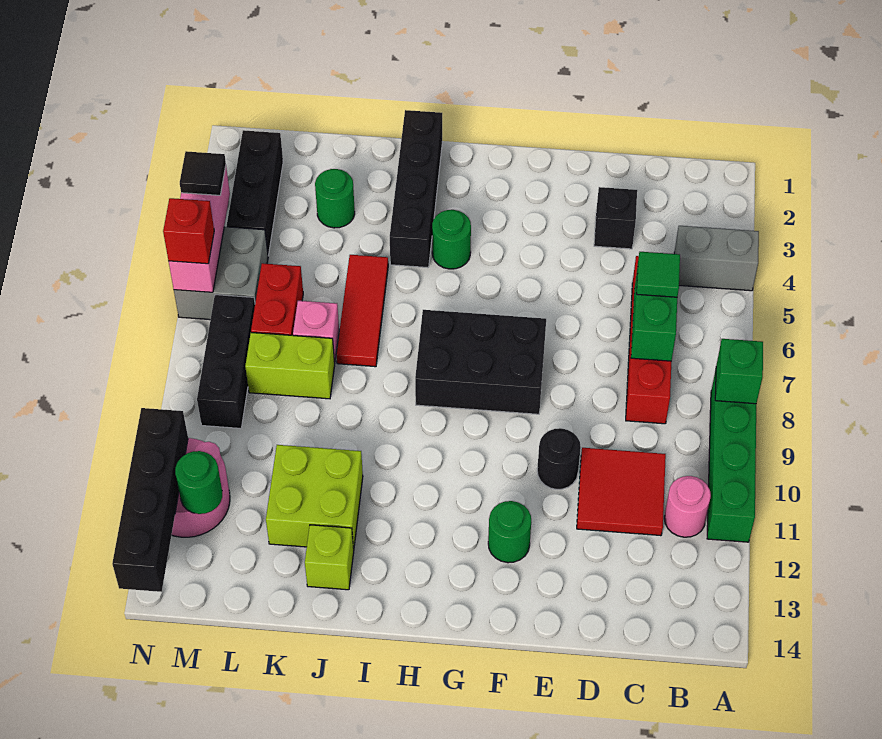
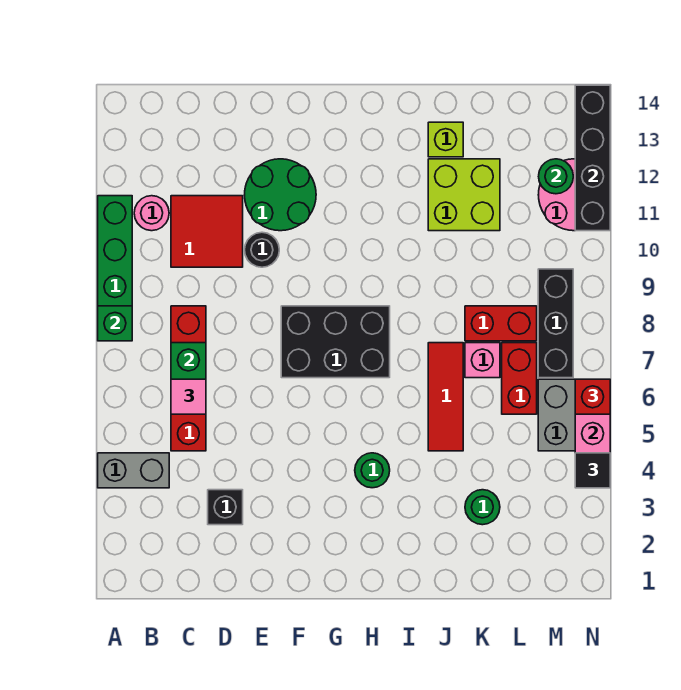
green 1x1 tile [637,252,680,297] -> pink 1x1 tile [171,379,206,414]
green 1x1 round brick [488,501,531,563] -> green 2x2 round brick [245,159,316,231]
black 1x4 brick [390,110,442,268] -> none
lime 1x2 brick [245,332,335,399] -> red 1x2 brick [465,306,537,341]
black 1x3 brick [227,130,283,256] -> none

